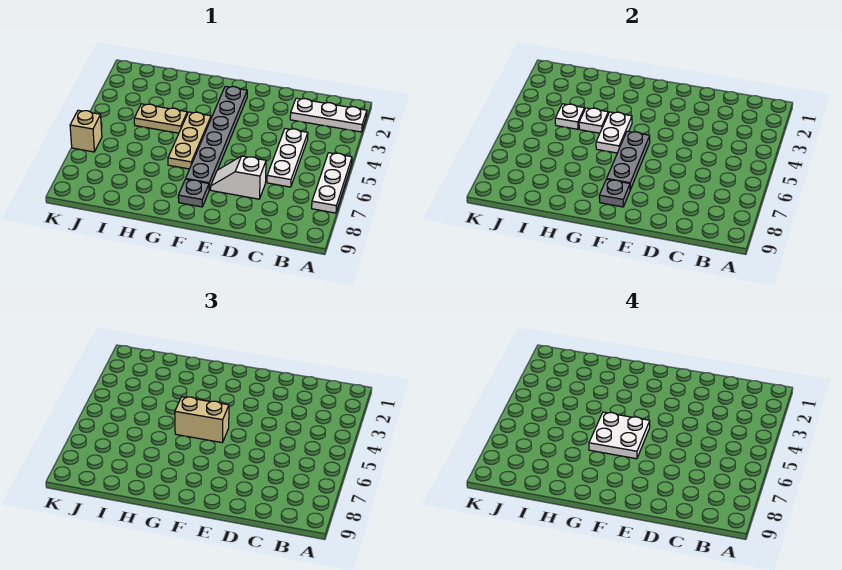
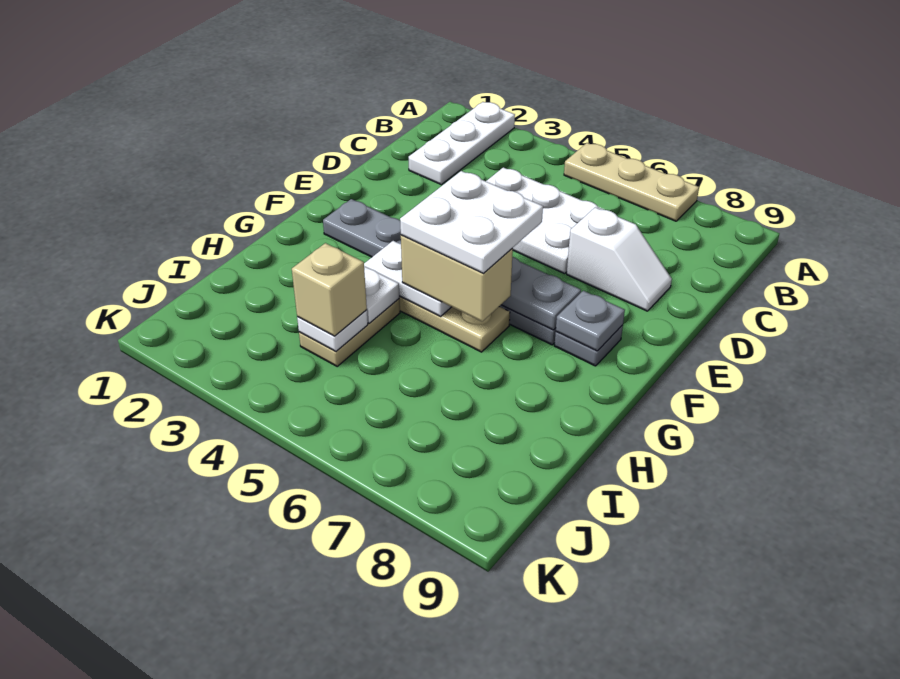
white 1x3 plate [312,153,352,213] -> tan 1x3 plate [564,143,699,221]
white 1x3 plate [267,129,308,187] -> white 2x3 plate [486,168,603,274]
white 1x2 slope [211,156,266,199] -> white 1x2 slope turned to [567,207,672,311]
tan 1x2 brick [175,397,229,443] -> tan 1x2 brick turned to [401,235,513,321]
tan 1x1 brick [70,110,102,152] -> tan 1x1 brick moved to [292,243,367,336]

